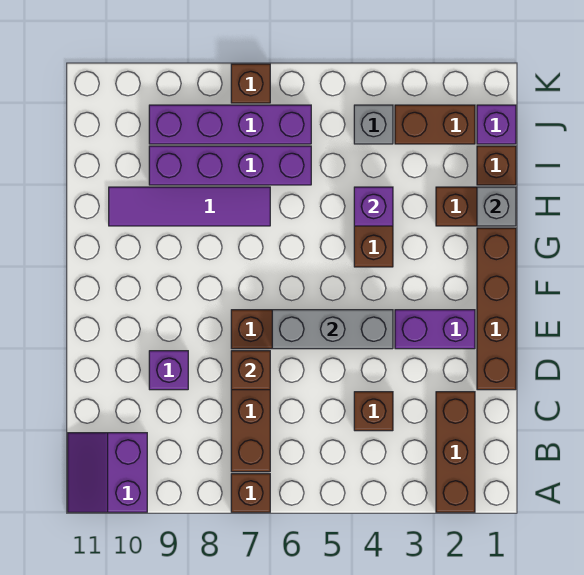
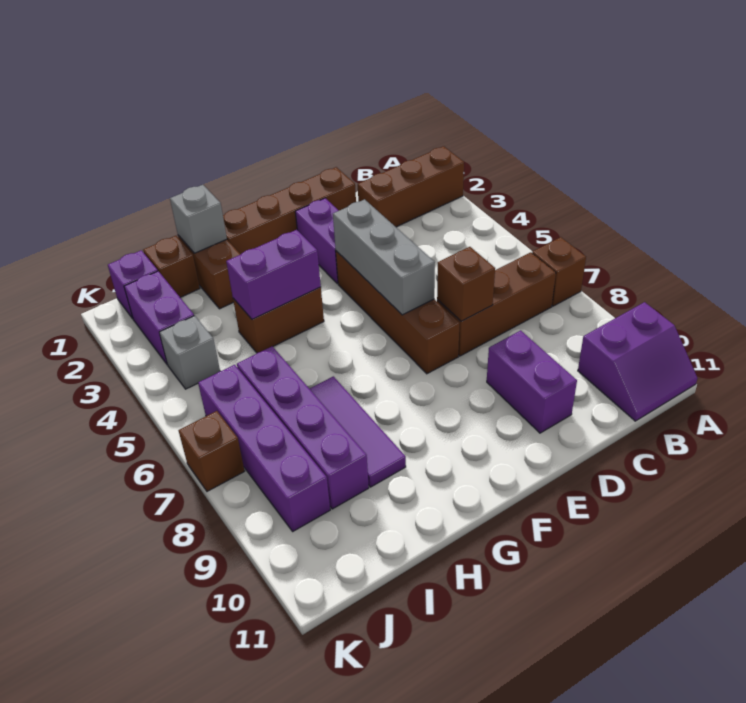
brown 1x1 brick [354,392,393,431] -> none
purple 1x1 brick [149,351,188,390] -> purple 1x2 brick [487,330,577,433]
purple 1x1 brick [354,187,393,226] -> purple 1x2 brick [226,230,321,319]
purple 1x4 tile [109,187,270,226] -> purple 1x3 tile [310,376,406,487]
brown 1x2 brick [395,105,475,144] -> purple 1x2 brick [124,271,194,365]

